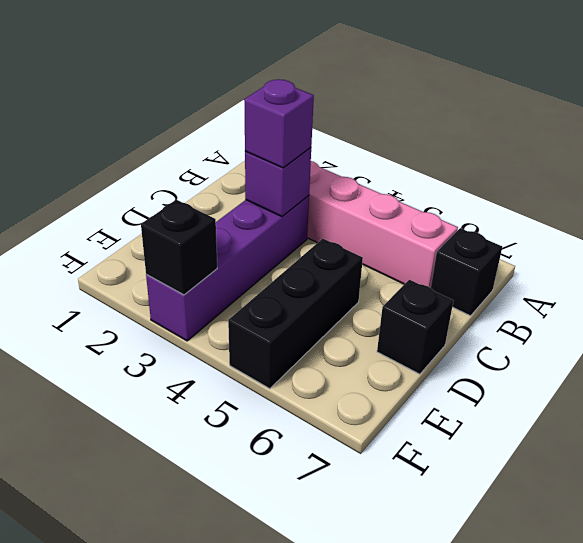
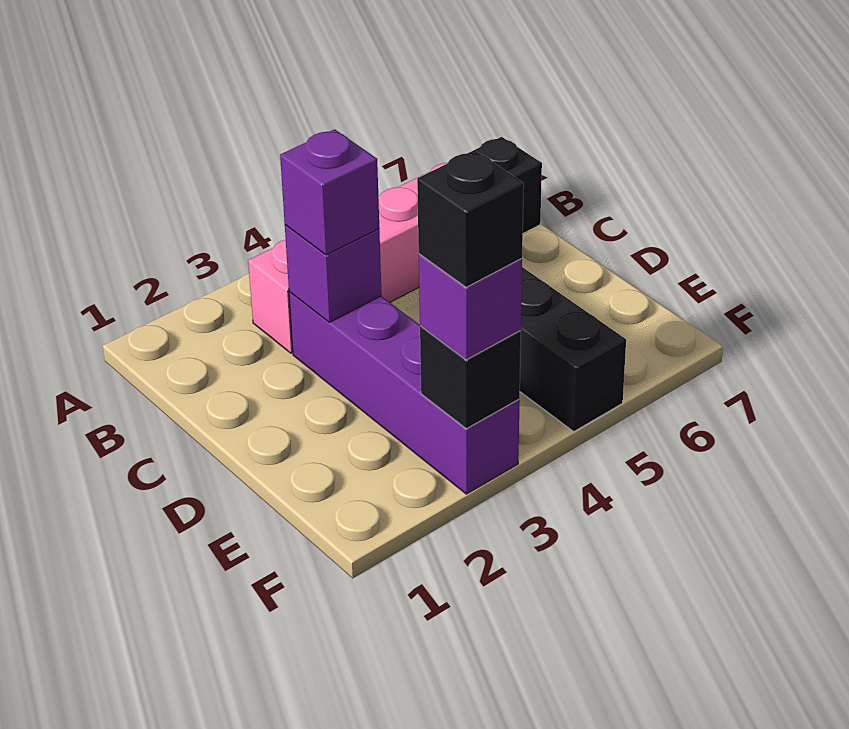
black 1x1 brick [377,280,453,374] -> black 1x1 brick moved to [417,151,524,287]
none -> purple 1x1 brick [419,254,522,360]

